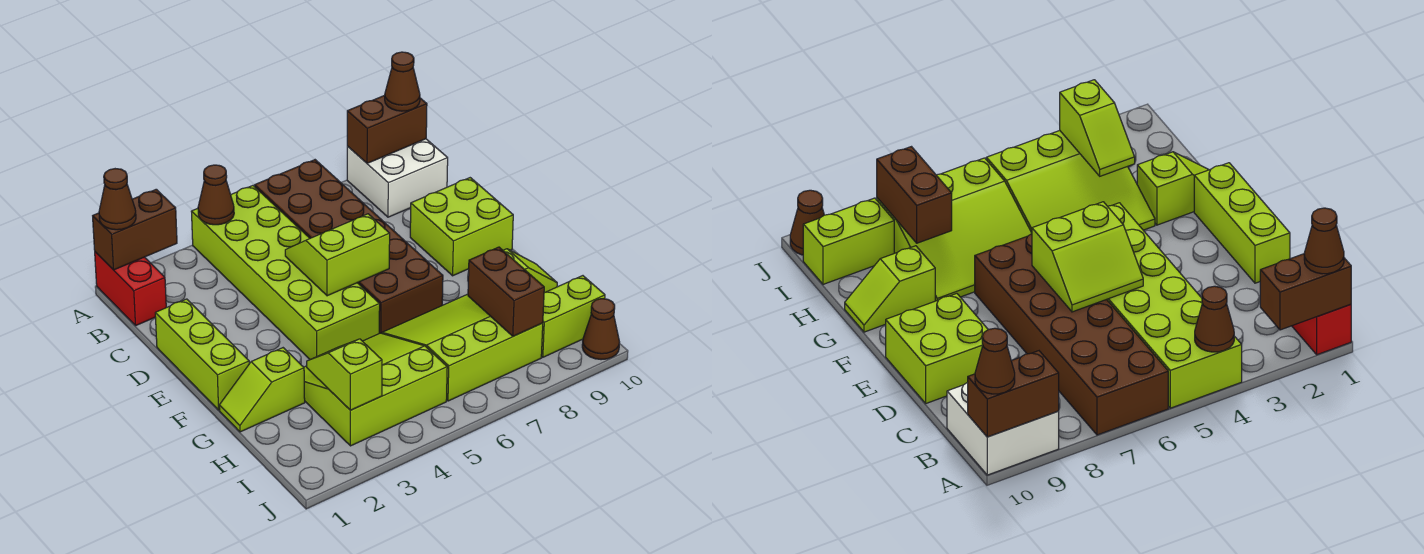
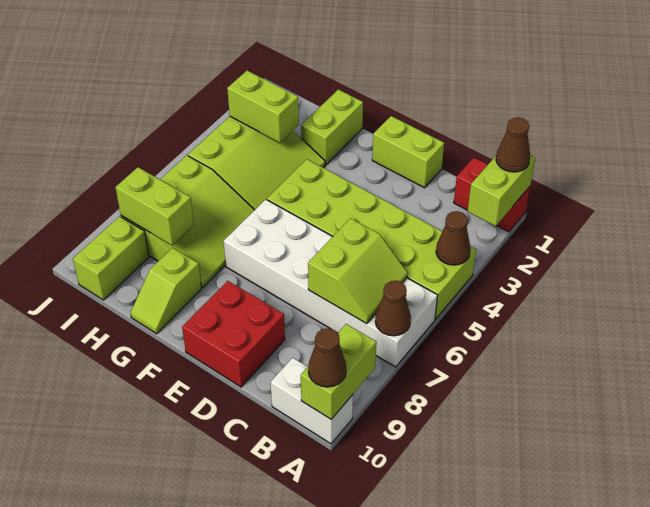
brown 1x2 brick [93,189,177,270] -> lime 1x2 brick [468,155,535,226]
brown 2x6 brick [255,160,443,333] -> white 2x6 brick [224,200,438,367]
white 2x2 brick [347,139,448,217] -> white 1x2 brick [271,358,353,444]
brown 1x2 brick [347,95,427,163] -> lime 1x2 brick [301,324,377,419]
lime 1x3 brick [155,299,249,410] -> lime 1x2 brick [372,116,444,188]
lime 2x2 slope [285,214,390,296] -> lime 2x2 slope moved to [308,218,408,324]
lime 2x2 brick [410,178,513,276] -> red 2x2 brick [182,281,285,387]
lime 1x2 slope [219,348,305,432] -> lime 1x2 brick [301,90,363,165]
lime 1x2 slope [307,339,382,410] -> lime 1x2 brick [227,71,299,143]
brown 1x2 brick [468,247,544,336] -> lime 1x2 brick [115,167,194,245]
brown 1x1 cone [582,299,620,360] -> brown 1x1 cone moved to [375,281,411,336]

